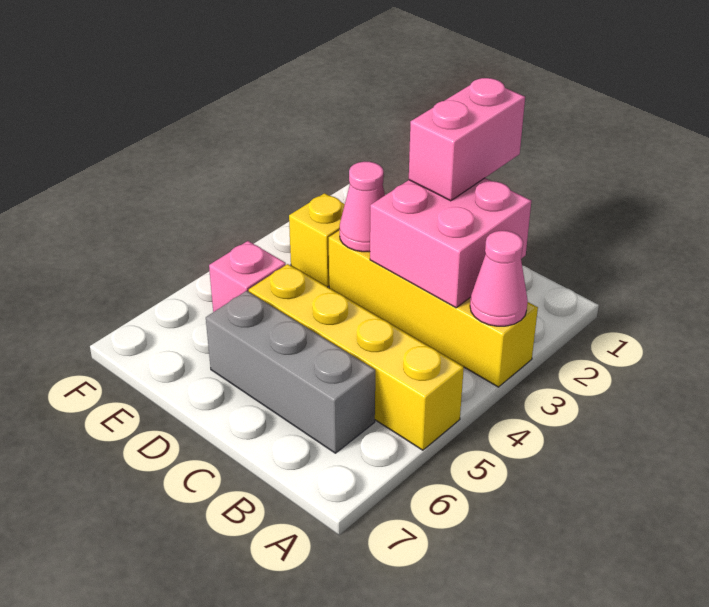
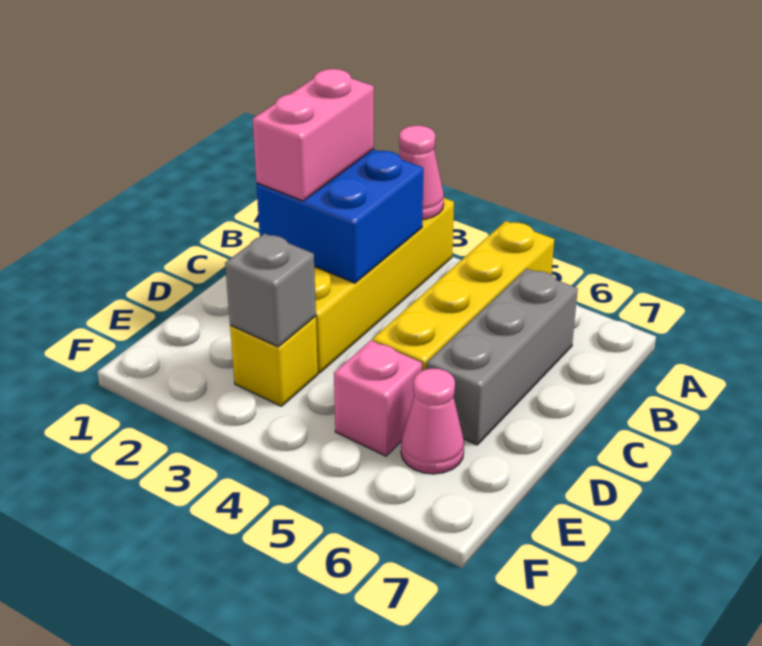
pink 2x2 brick [370,178,531,308] -> blue 2x2 brick [257,149,423,283]
pink 1x2 brick [409,78,525,201] -> pink 1x2 brick turned to [253,69,374,201]
pink 1x1 cone [340,162,385,252] -> pink 1x1 cone moved to [401,368,464,474]
none -> grey 1x1 brick [225,233,316,347]

